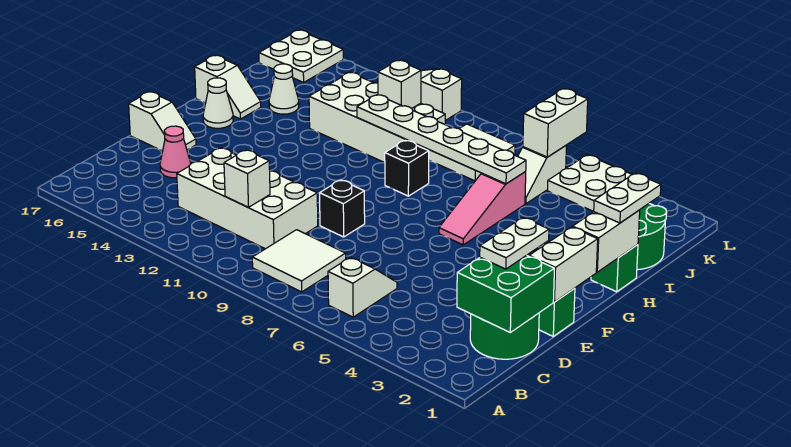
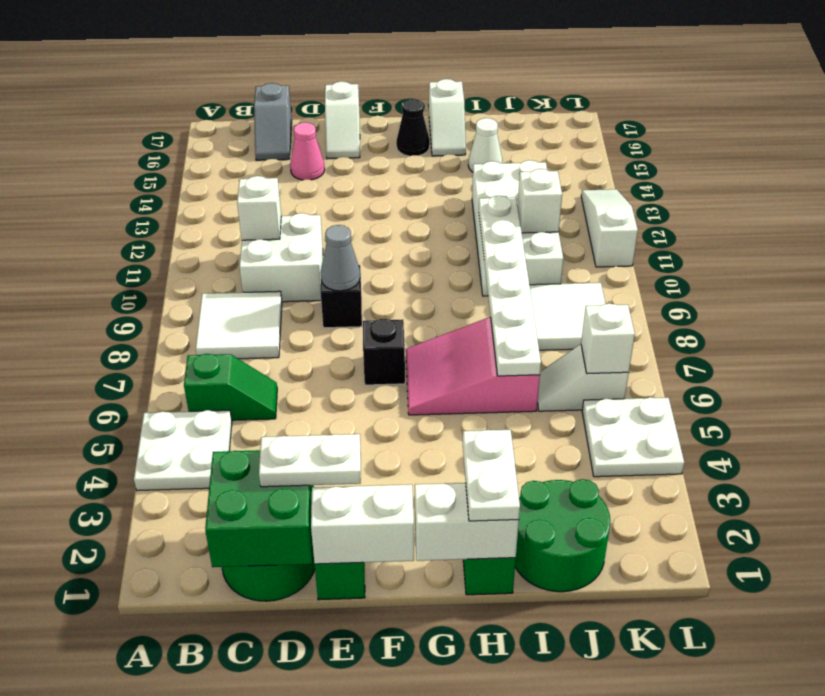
white 1x2 slope [328,257,397,317] -> green 1x2 slope [184,354,277,420]
white 2x4 brick [177,148,318,249] -> white 2x2 brick [240,213,323,302]
none -> grey 1x2 slope [254,83,292,160]
none -> grey 1x1 cone [320,225,360,291]
pink 1x3 slope [439,172,526,245] -> pink 2x3 slope [406,317,540,415]
white 1x1 cone [203,78,233,128] -> black 1x1 cone [396,99,430,156]
white 1x2 plate [594,173,661,223] -> white 1x2 plate turned to [463,430,520,521]
black 1x1 brick [385,140,429,196] -> black 1x1 brick moved to [363,319,405,385]
white 1x2 brick [523,89,588,157] -> white 1x1 brick [581,304,635,374]
white 2x2 plate [259,30,343,82] -> white 2x2 plate moved to [134,410,232,491]

